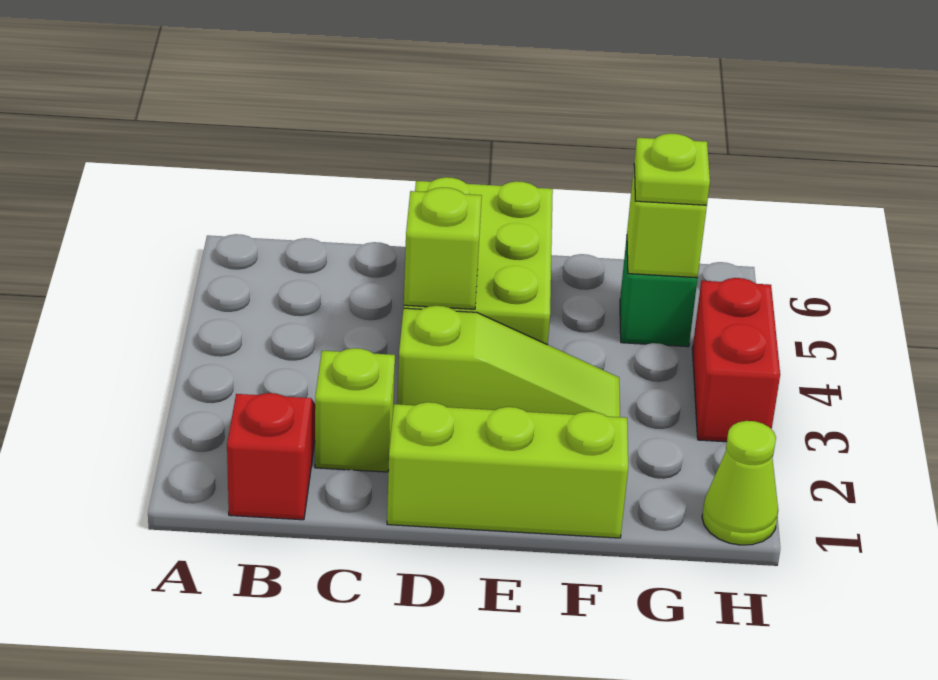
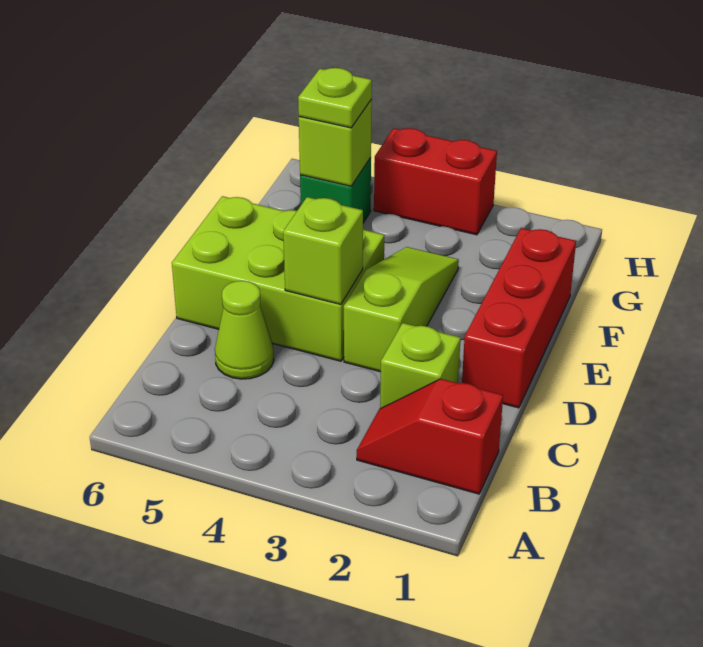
lime 1x3 brick [387,402,628,538] -> red 1x3 brick [462,228,576,408]
lime 1x1 cone [702,421,778,545] -> lime 1x1 cone moved to [215,281,274,379]

